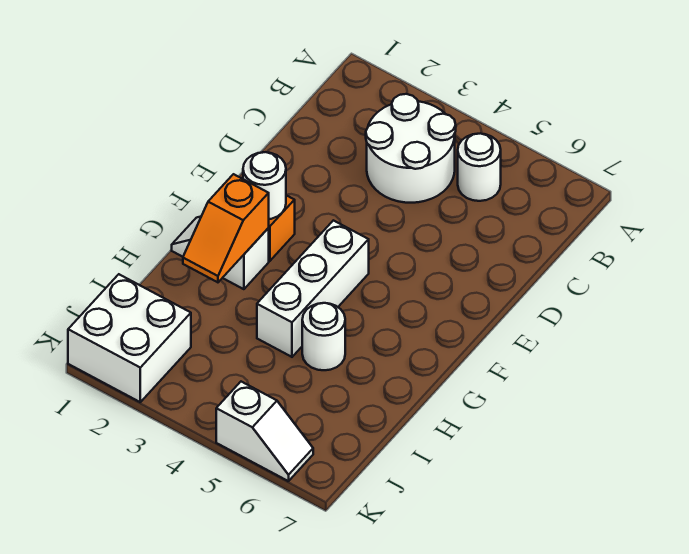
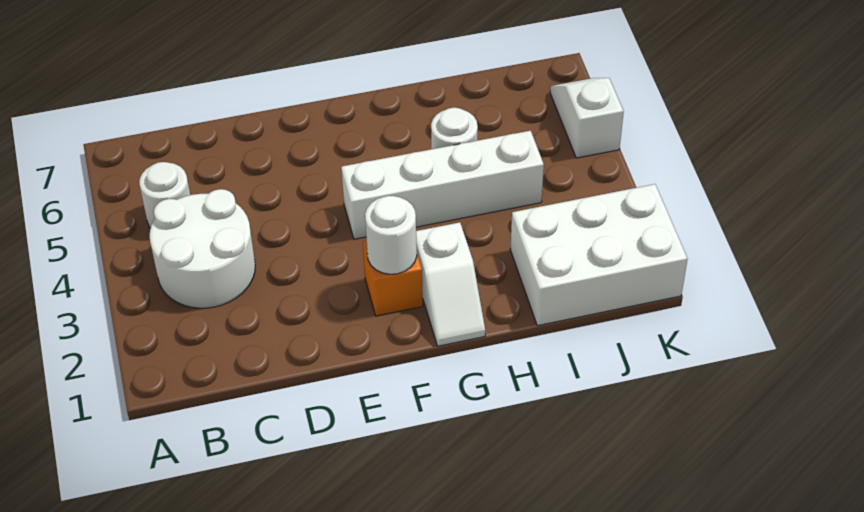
white 1x3 brick [257,220,369,357] -> white 1x4 brick [341,131,544,239]
orange 1x2 slope [183,174,269,282] -> none
white 2x2 brick [68,274,191,402] -> white 2x3 brick [510,184,688,326]

